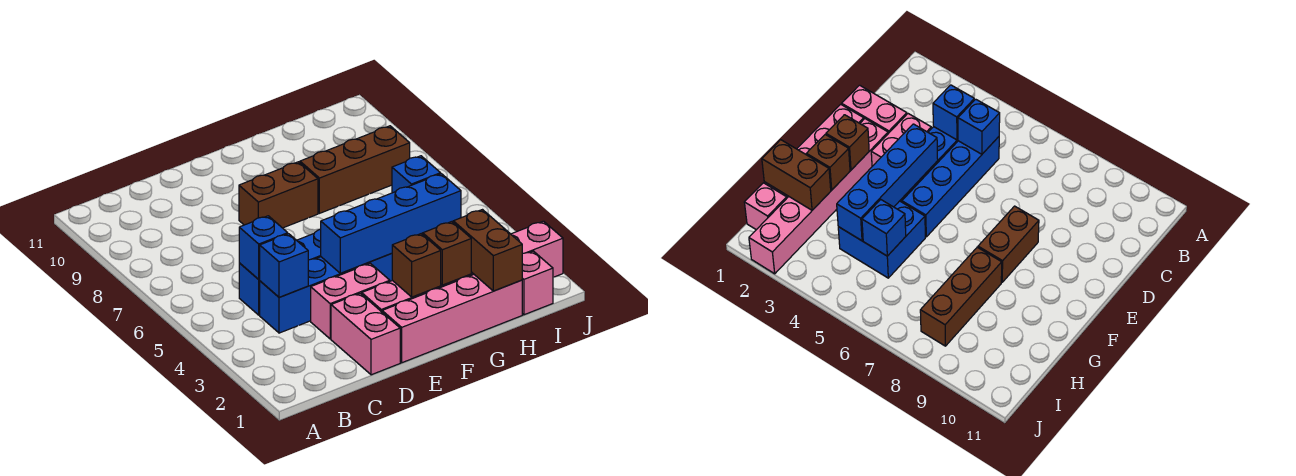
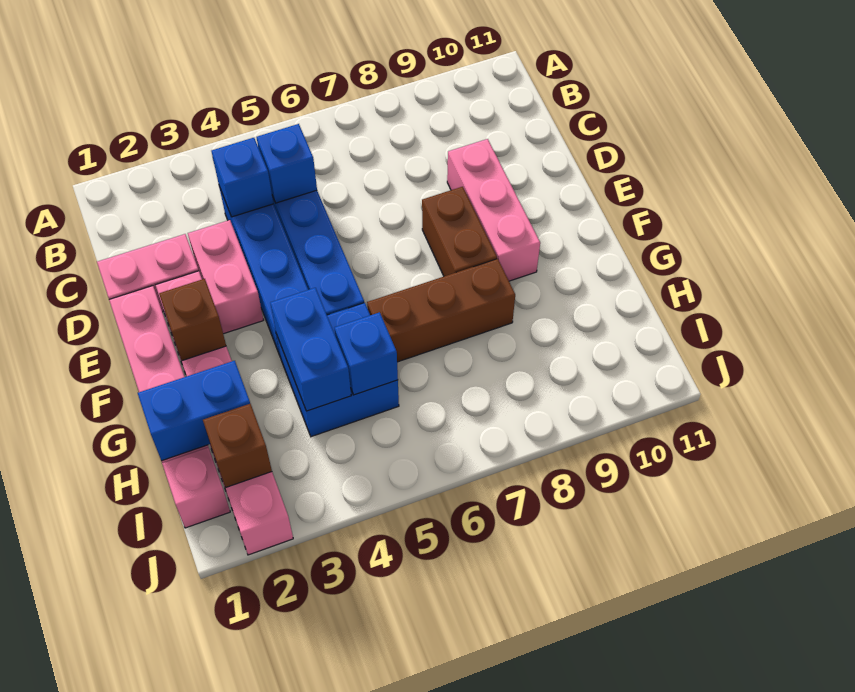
none -> pink 1x3 brick [447,139,540,281]
blue 1x4 brick [321,174,461,273] -> blue 1x2 brick [270,288,351,411]
brown 1x1 brick [423,222,471,285] -> brown 1x1 brick moved to [203,404,272,488]
brown 1x3 brick [300,126,410,213] -> brown 1x3 brick turned to [367,259,515,362]
brown 1x2 brick [453,210,522,291] -> blue 1x2 brick [138,361,250,461]

